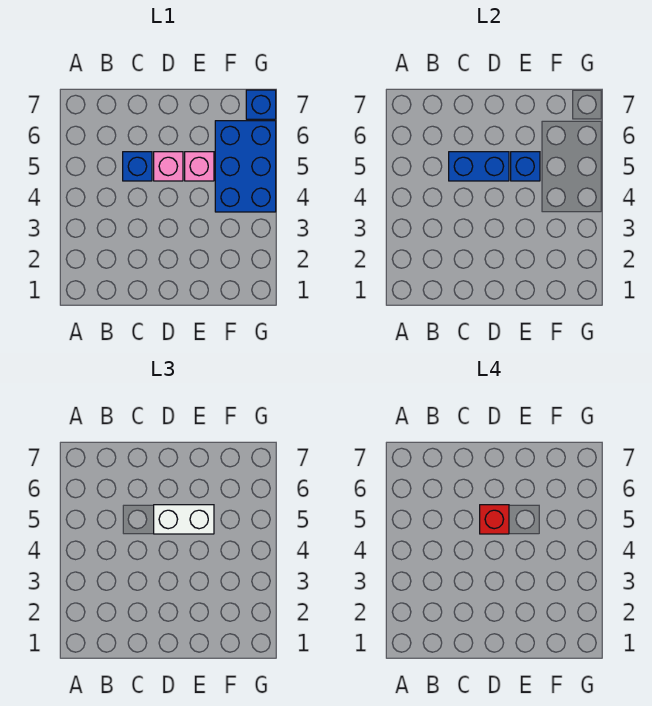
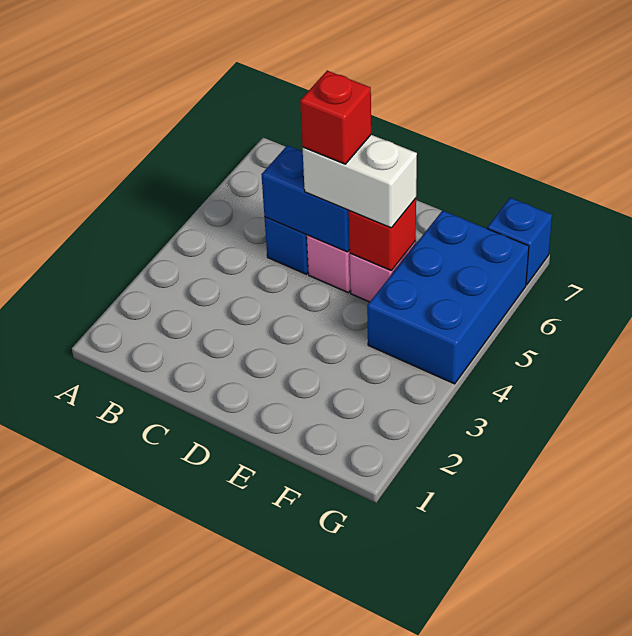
blue 1x1 brick [511,152,540,181] -> red 1x1 brick [349,198,416,271]

